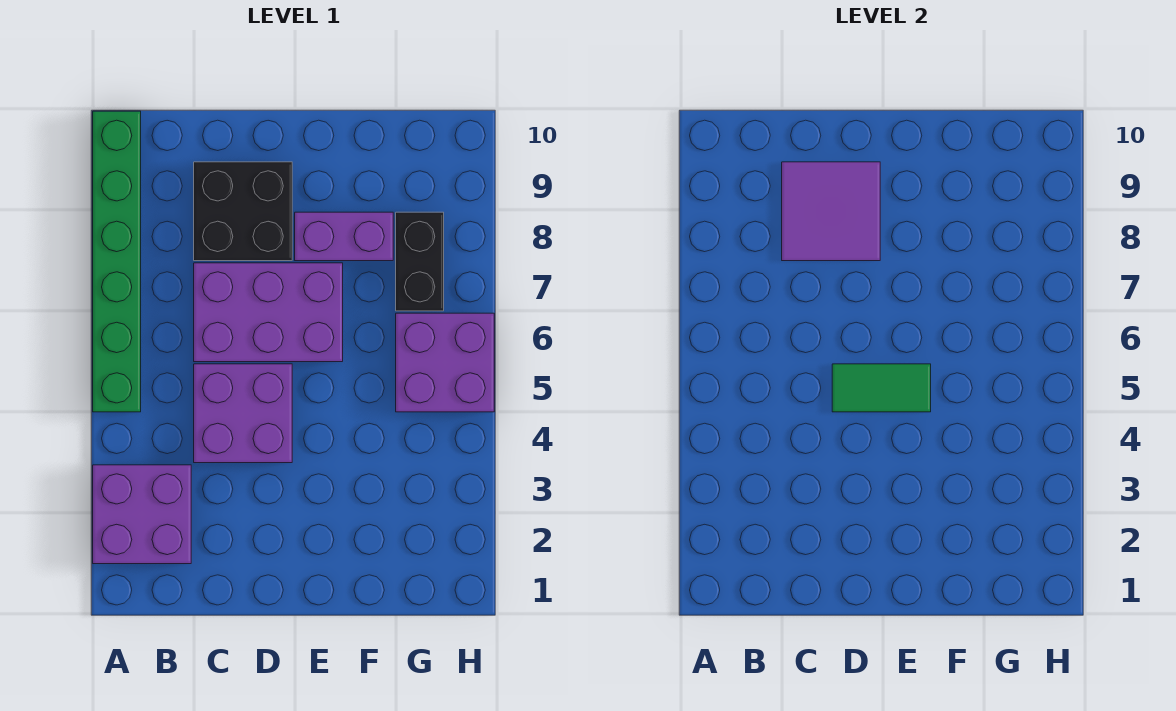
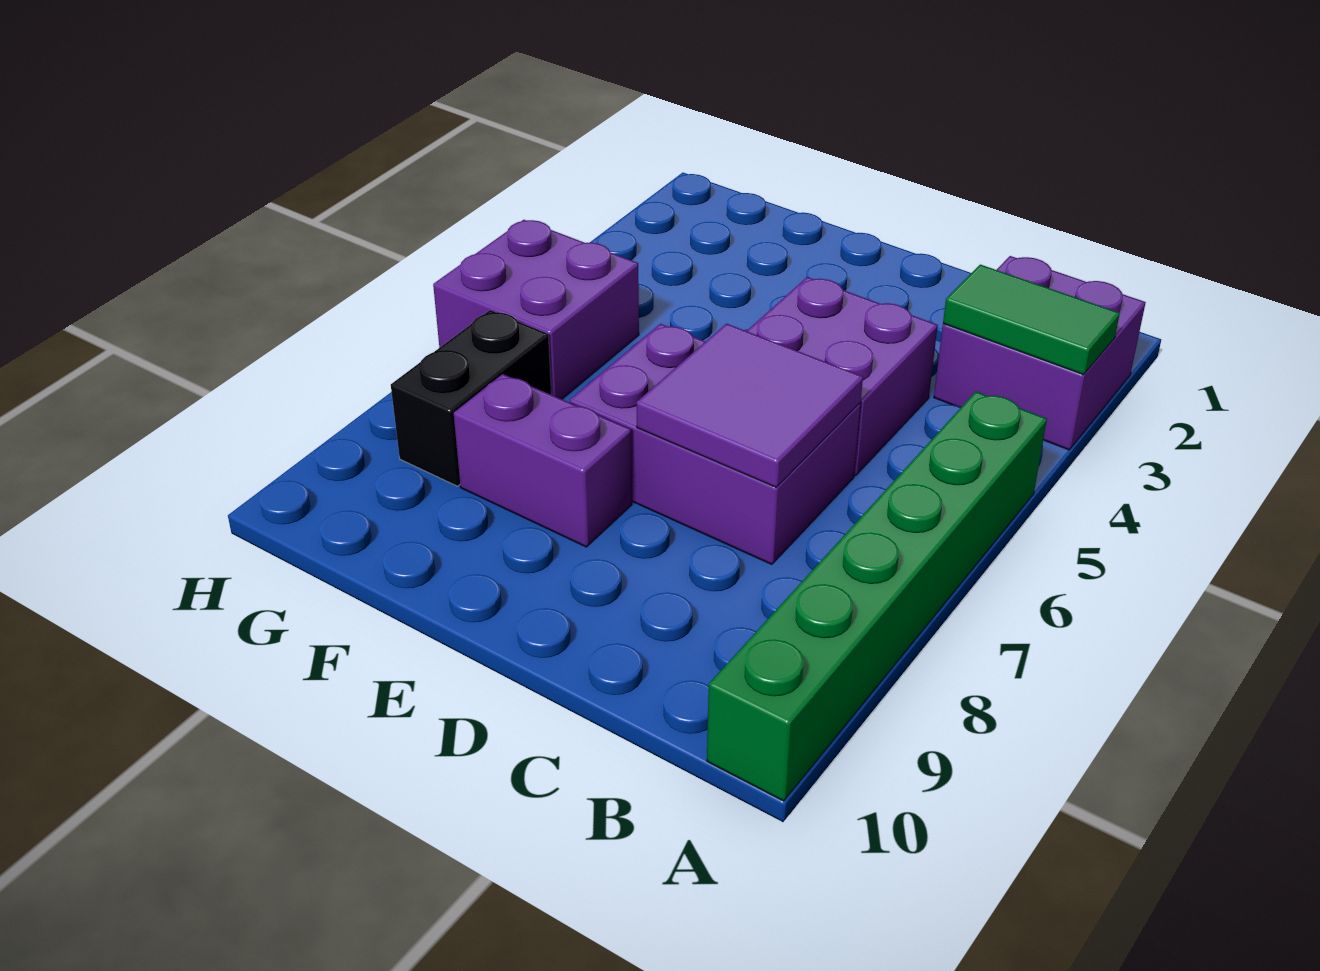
black 2x2 brick [194,162,292,261] -> none
purple 2x2 tile [782,162,880,261] -> purple 2x2 tile moved to [636,324,863,487]
green 1x2 tile [832,364,931,412] -> green 1x2 tile moved to [943,265,1120,375]

